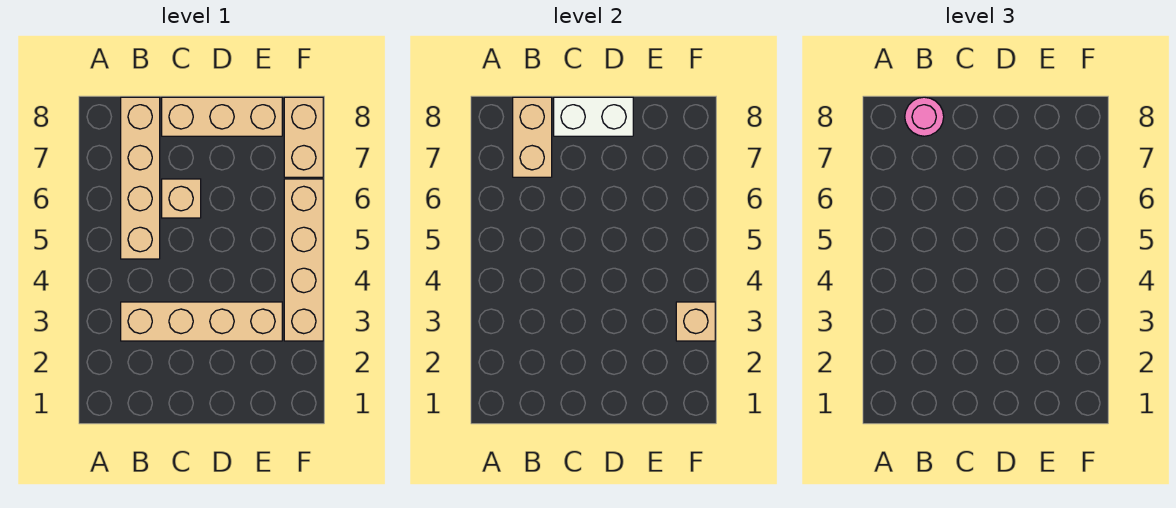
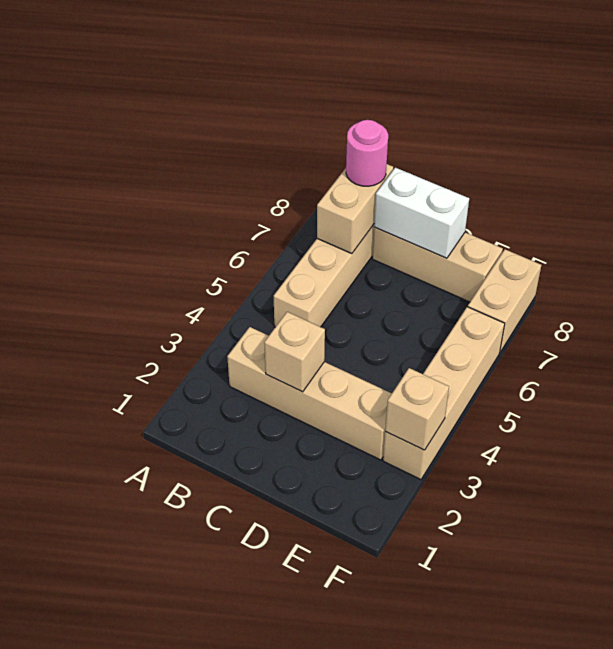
tan 1x1 brick [162,179,201,218] -> tan 1x1 brick moved to [264,312,325,392]

